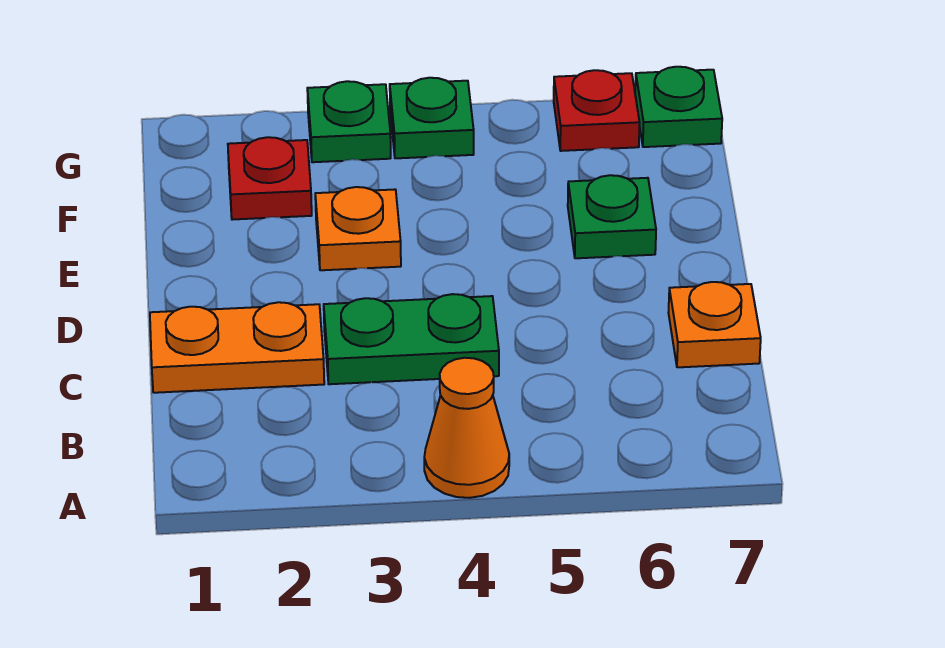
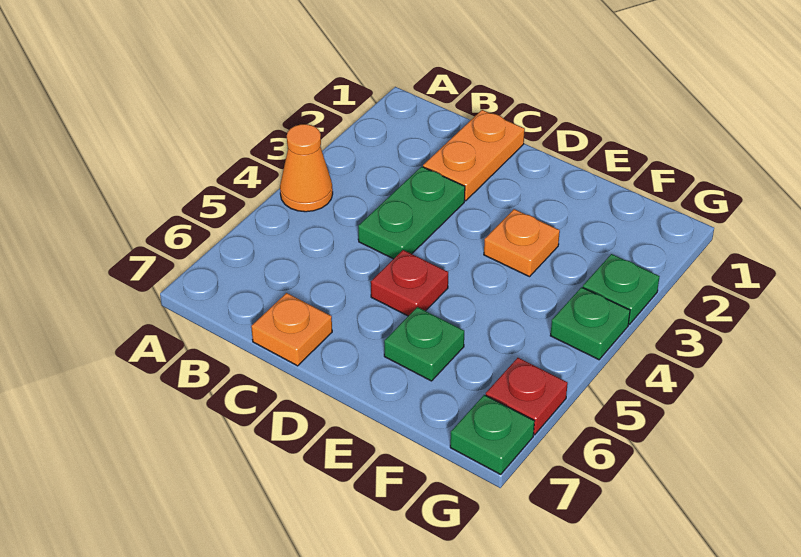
red 1x1 plate [228,137,312,220] -> red 1x1 plate moved to [371,250,448,316]

